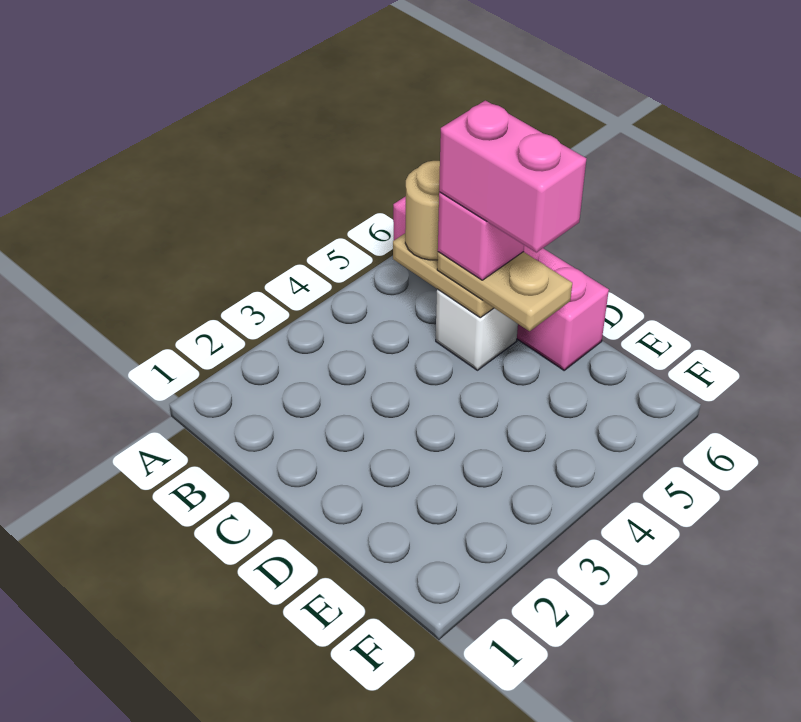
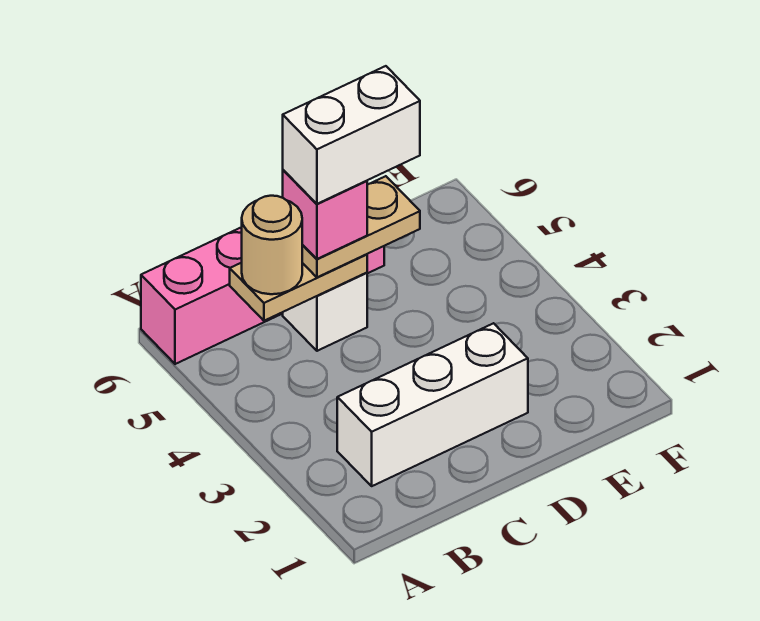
none -> white 1x3 brick [337,323,528,486]
pink 1x2 brick [439,100,586,253] -> white 1x2 brick [283,66,420,204]

